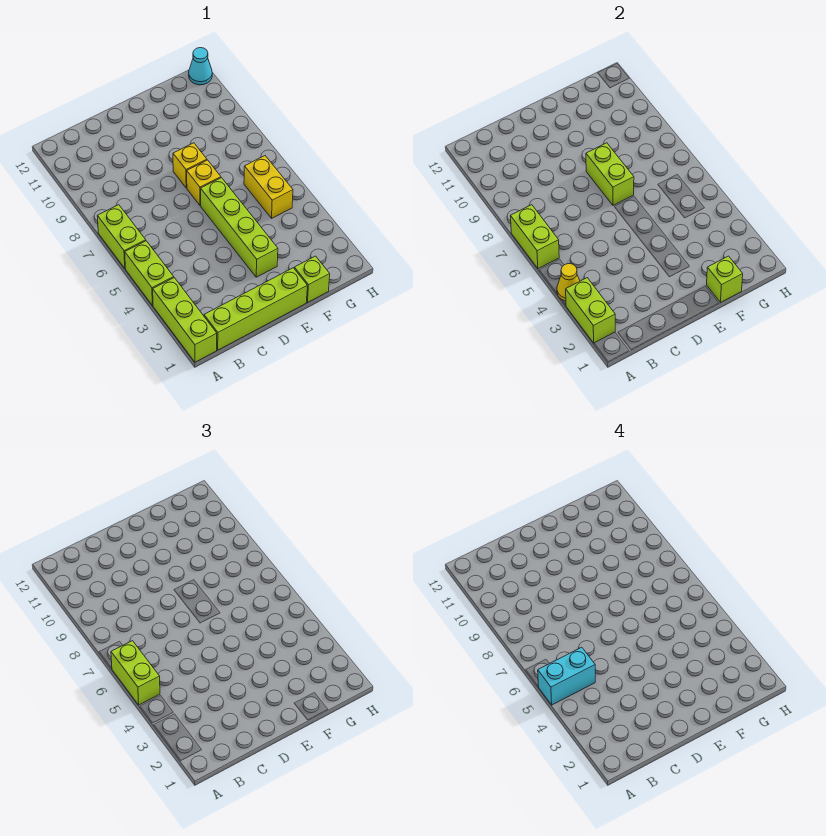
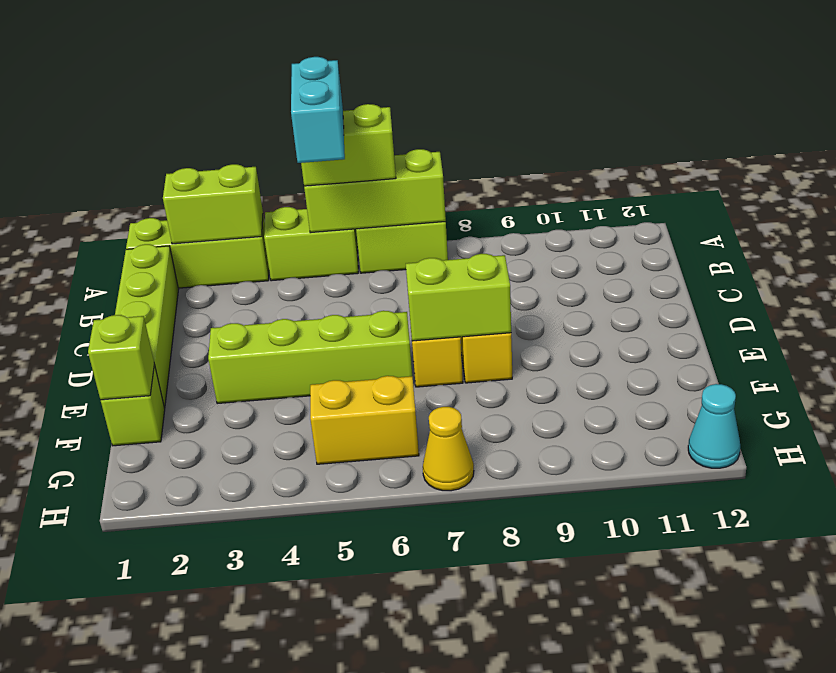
yellow 1x1 cone [557,264,580,301] -> yellow 1x1 cone moved to [423,407,474,491]
lime 1x2 brick [510,205,559,269] -> lime 1x3 brick [304,149,446,233]

